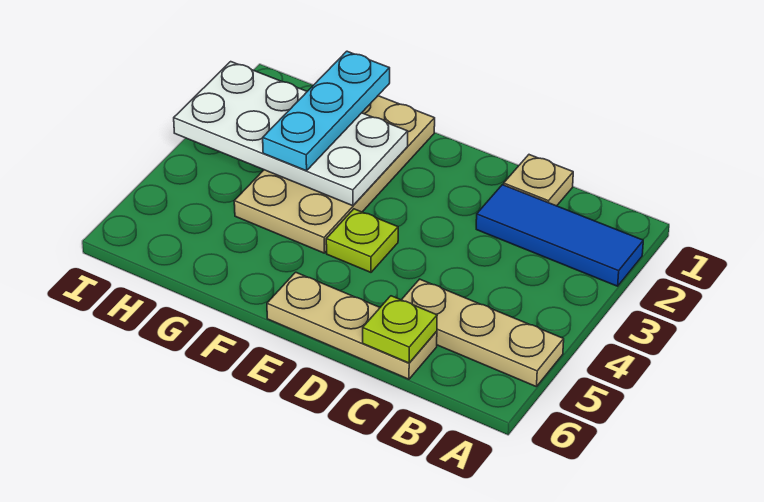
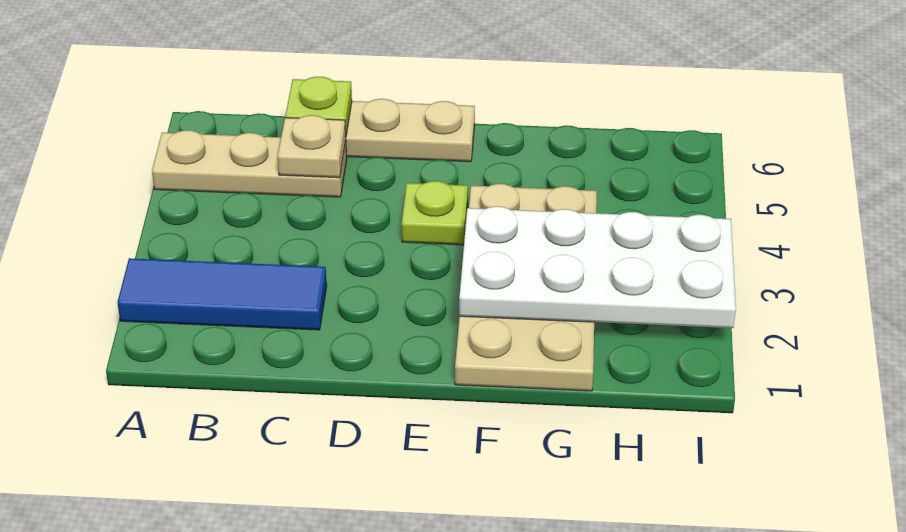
tan 1x1 plate [504,155,573,206] -> tan 1x1 plate moved to [278,115,346,178]
cyan 1x3 plate [263,51,390,171] -> none

